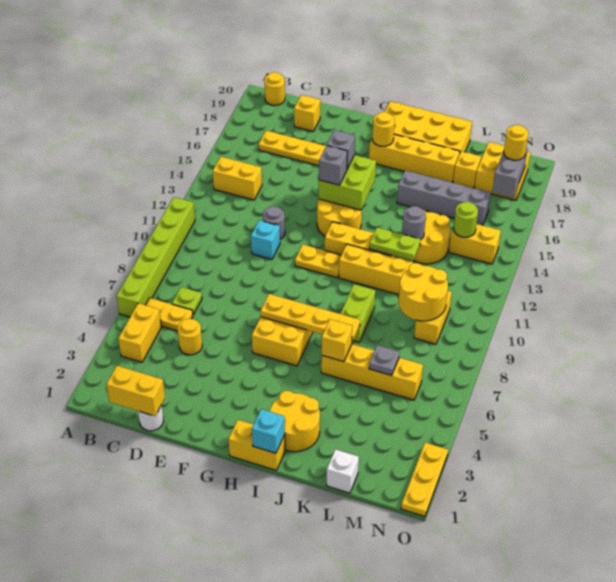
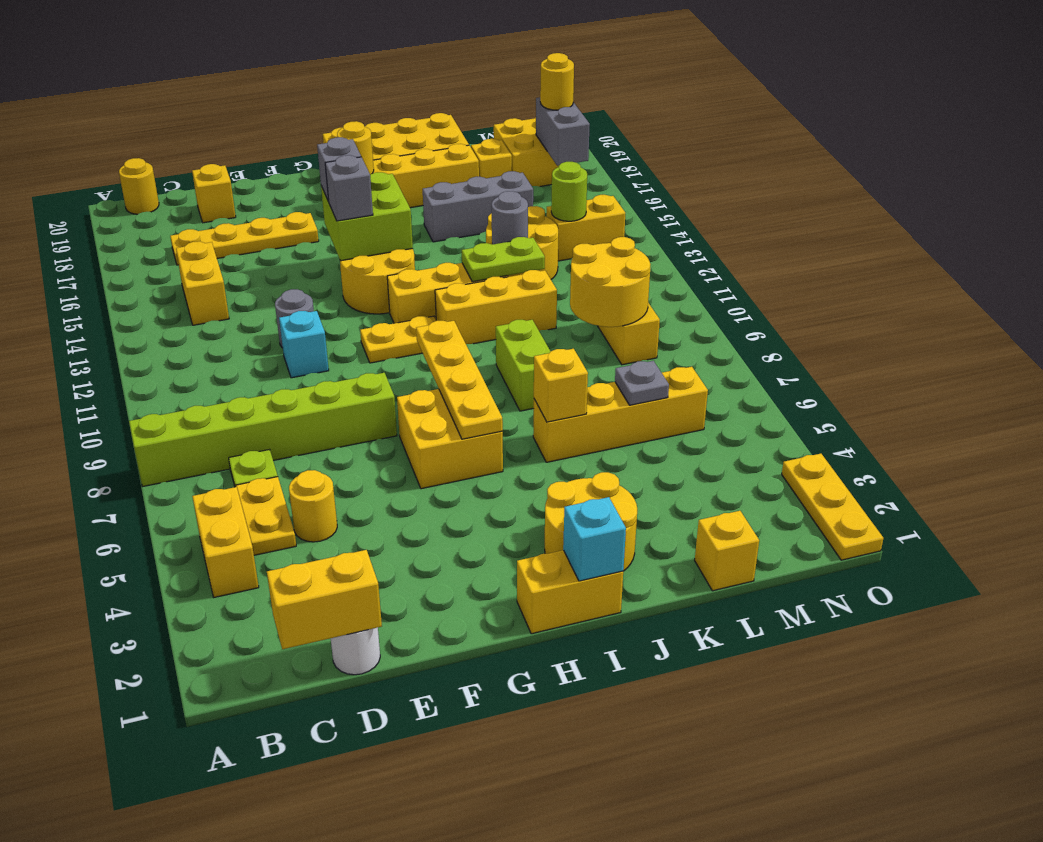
lime 1x6 brick [117,197,195,317] -> lime 1x6 brick turned to [129,373,397,487]
yellow 1x2 plate [146,298,193,331] -> yellow 1x2 plate turned to [236,477,296,555]
yellow 1x2 brick [213,157,262,200] -> yellow 1x2 brick turned to [176,241,229,325]
yellow 1x4 plate [260,294,360,342] -> yellow 1x4 plate turned to [416,321,503,439]
grey 1x4 brick [397,171,491,225] -> grey 1x3 brick [423,171,533,242]
white 1x1 brick [327,449,359,493] -> yellow 1x1 brick [695,511,759,591]

